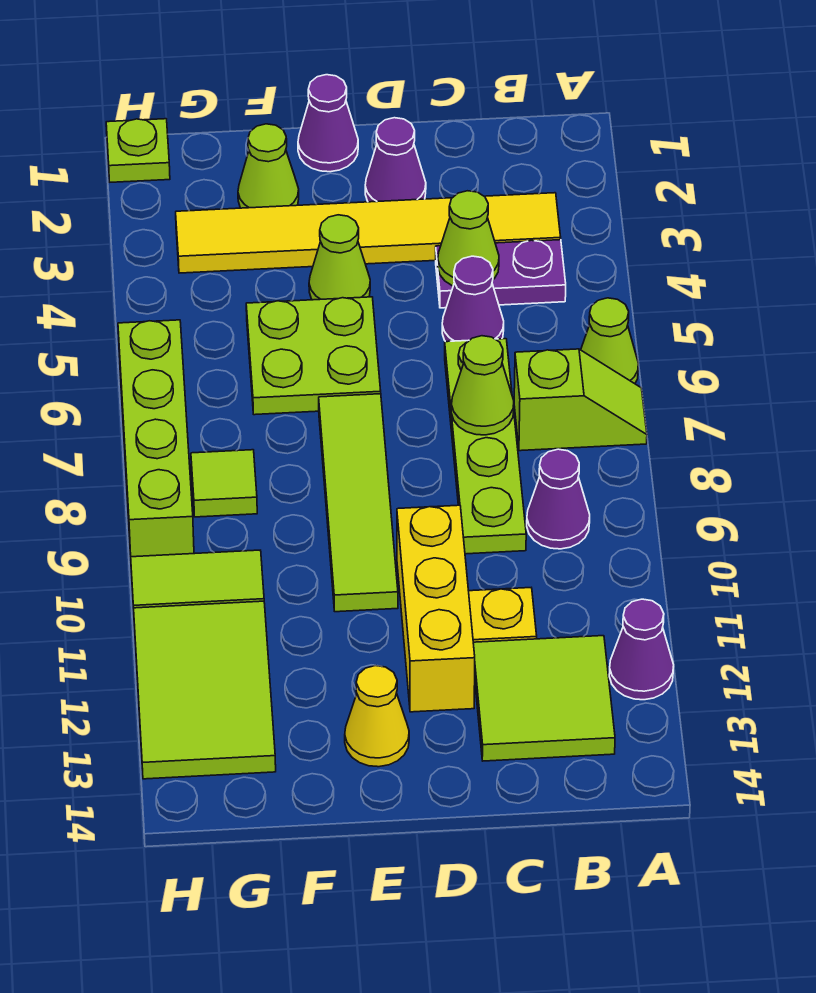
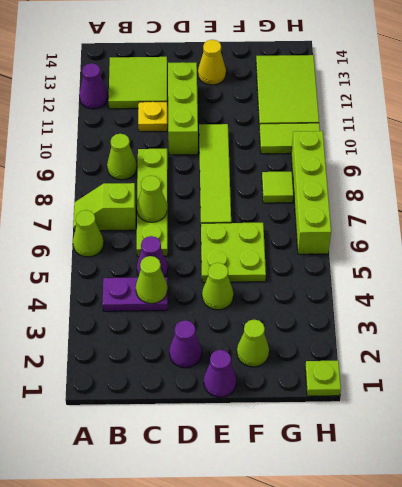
yellow 1x6 tile [176,193,561,273] -> none
purple 1x1 cone [527,449,590,549] -> lime 1x1 cone [107,134,137,180]
yellow 1x3 brick [397,505,475,712] -> lime 1x3 brick [168,62,198,155]

